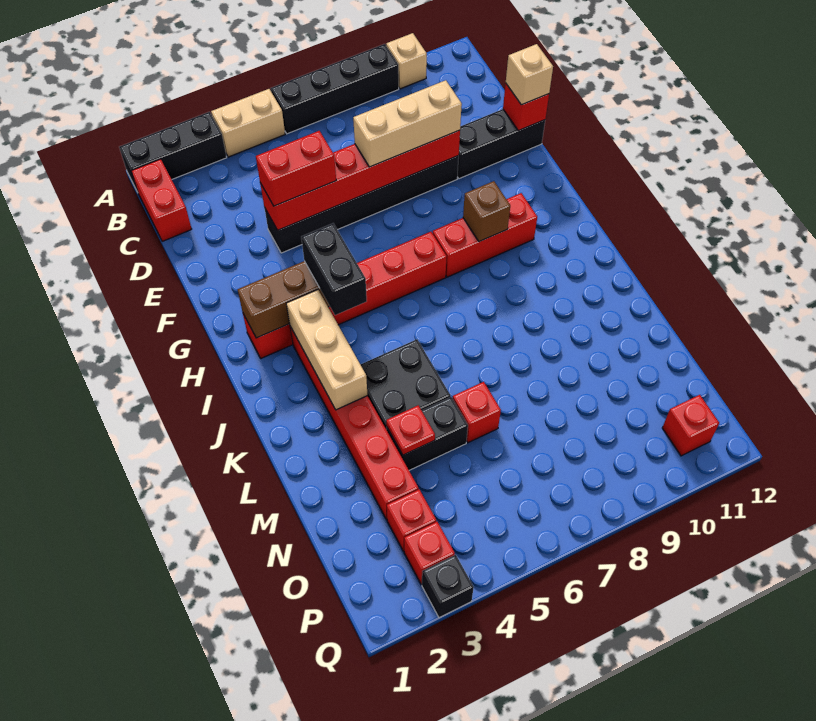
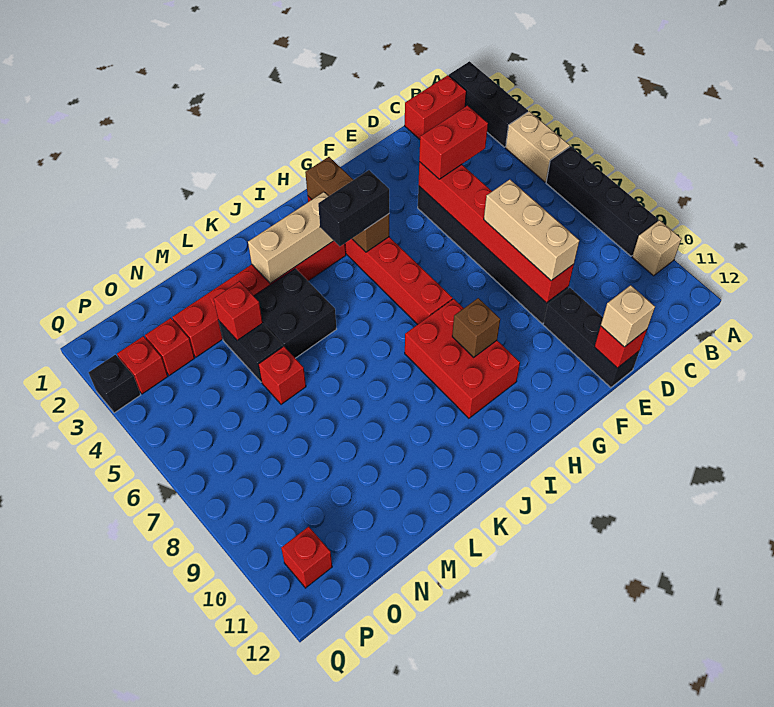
red 1x2 brick [256,131,336,206] -> red 1x2 brick turned to [419,105,488,179]
red 1x3 brick [433,193,537,277] -> red 2x3 brick [405,299,520,418]
red 1x1 plate [386,405,435,455] -> red 1x1 brick [214,281,263,340]

